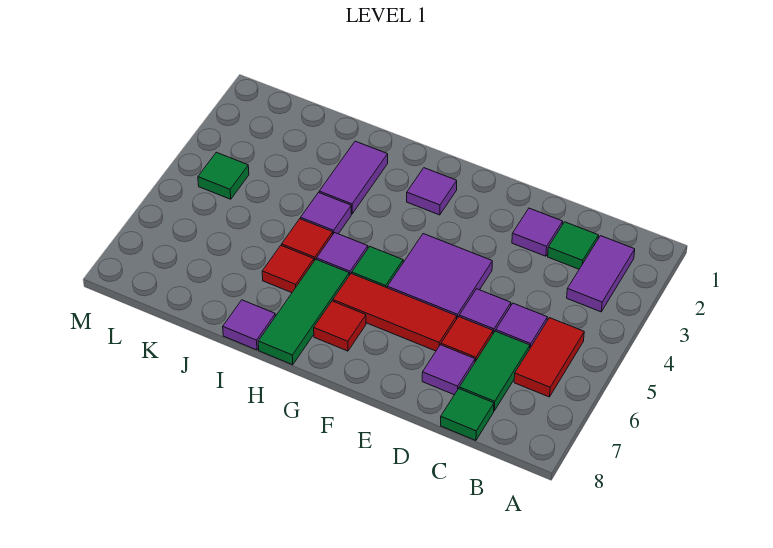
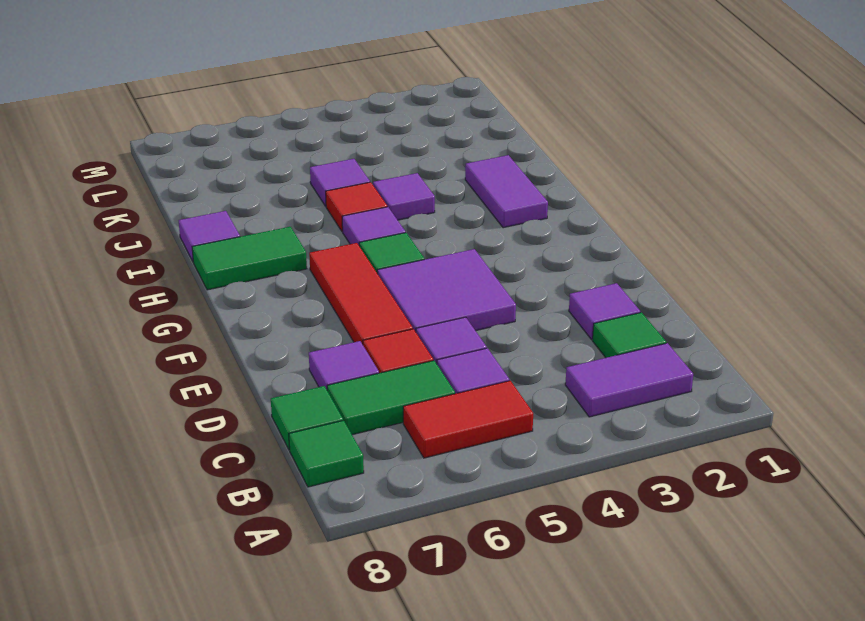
purple 1x1 tile [407,168,457,215] -> purple 1x1 tile moved to [310,159,370,206]
red 1x1 tile [314,301,366,351] -> none
green 1x3 tile [258,259,349,365] -> green 1x2 tile [192,227,307,290]
purple 1x2 tile [319,141,388,214] -> purple 1x2 tile turned to [465,155,548,228]
red 1x1 tile [262,245,314,293] -> none
green 1x1 tile [198,152,249,199] -> green 1x1 tile moved to [289,420,364,487]

